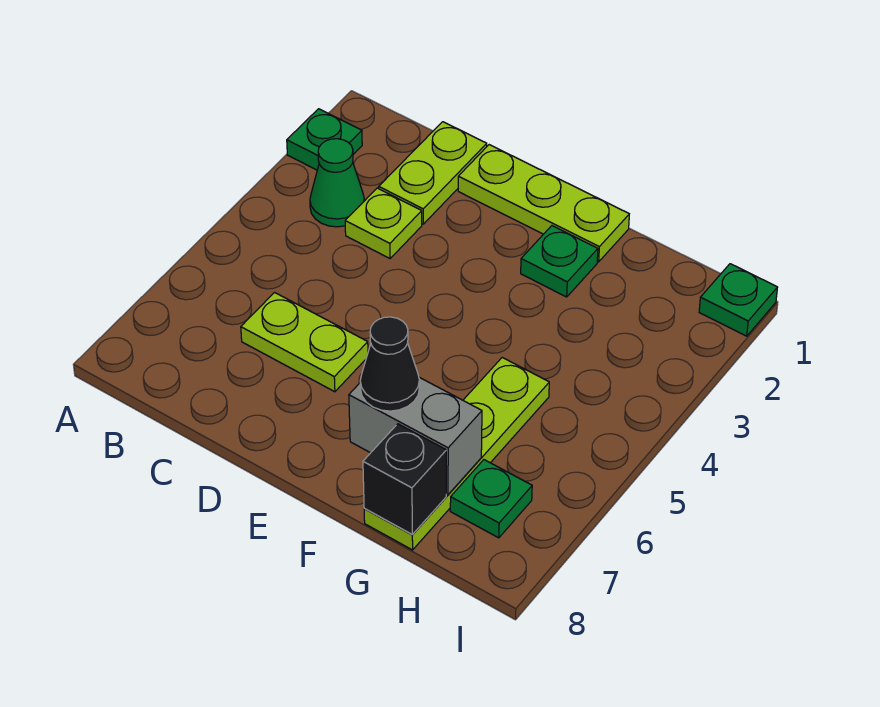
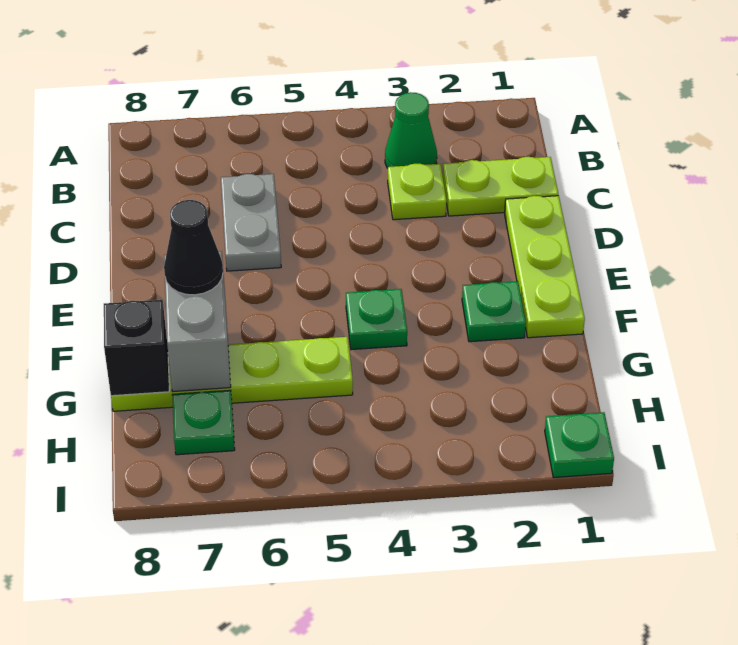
green 1x1 plate [287,109,362,170] -> green 1x1 plate moved to [346,289,407,350]
lime 1x2 plate [241,293,368,392] -> grey 1x2 plate [221,174,281,271]

